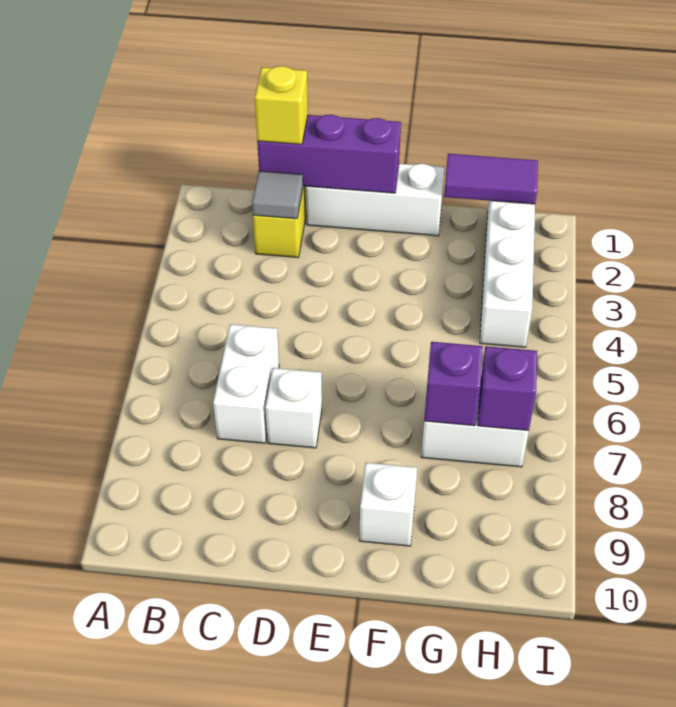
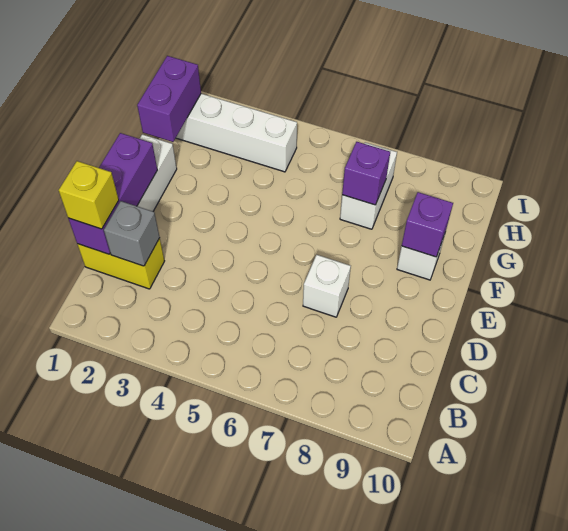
grey 1x1 tile [252,171,303,219] -> grey 1x1 brick [104,201,160,266]
white 1x2 brick [213,324,279,443] -> none
purple 1x2 tile [444,154,538,204] -> purple 1x2 brick [137,56,201,142]
purple 1x1 brick [478,346,537,430] -> purple 1x1 brick moved to [402,192,453,257]

